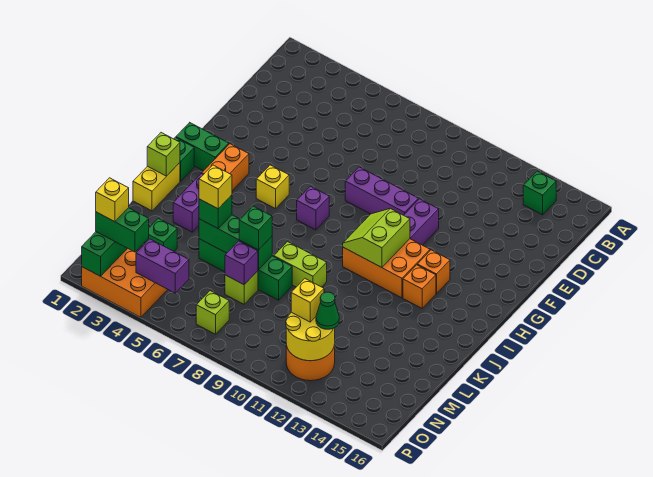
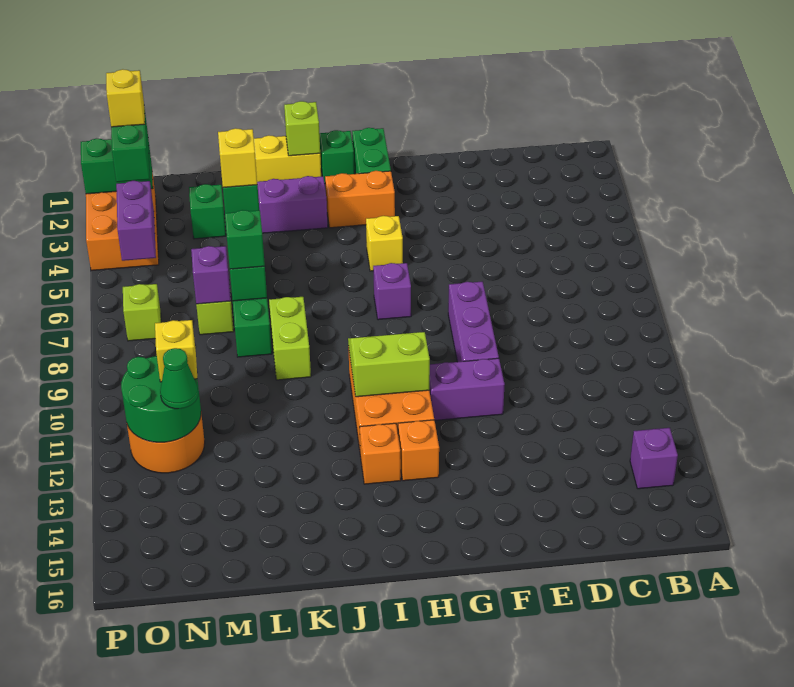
green 1x1 brick [523,171,556,215] -> purple 1x1 brick [630,428,678,489]
yellow 2x2 round brick [286,312,335,361] -> green 2x2 round brick [121,356,201,442]

